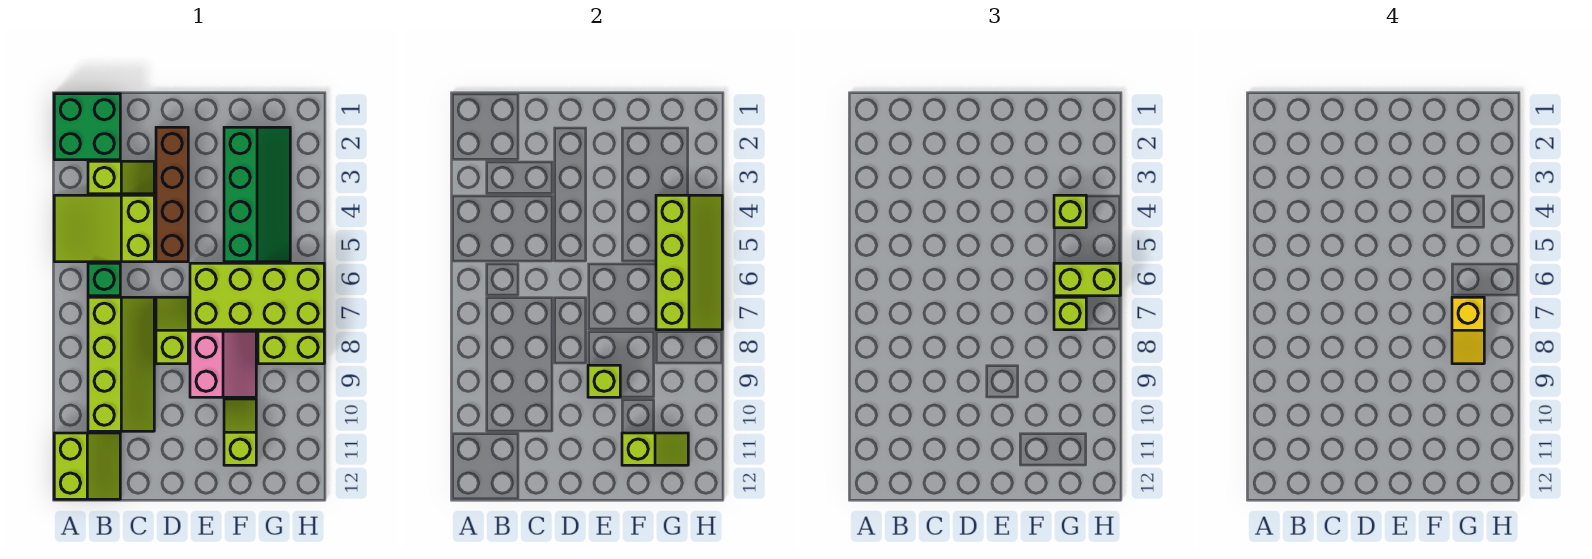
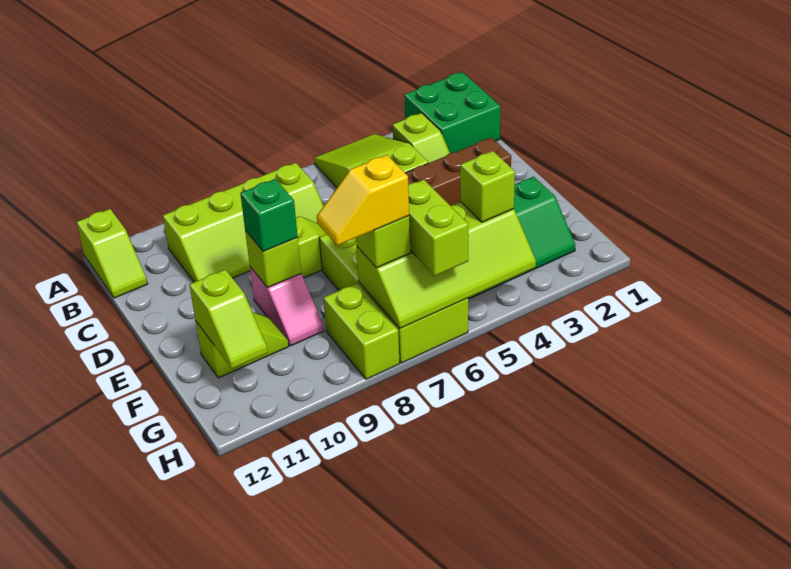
lime 2x2 slope [54,433,120,499] -> lime 1x2 slope [77,209,148,298]
green 1x1 brick [88,263,120,296] -> green 1x1 brick moved to [240,179,298,252]
pink 2x2 slope [190,331,256,397] -> pink 1x2 slope [250,267,324,346]

